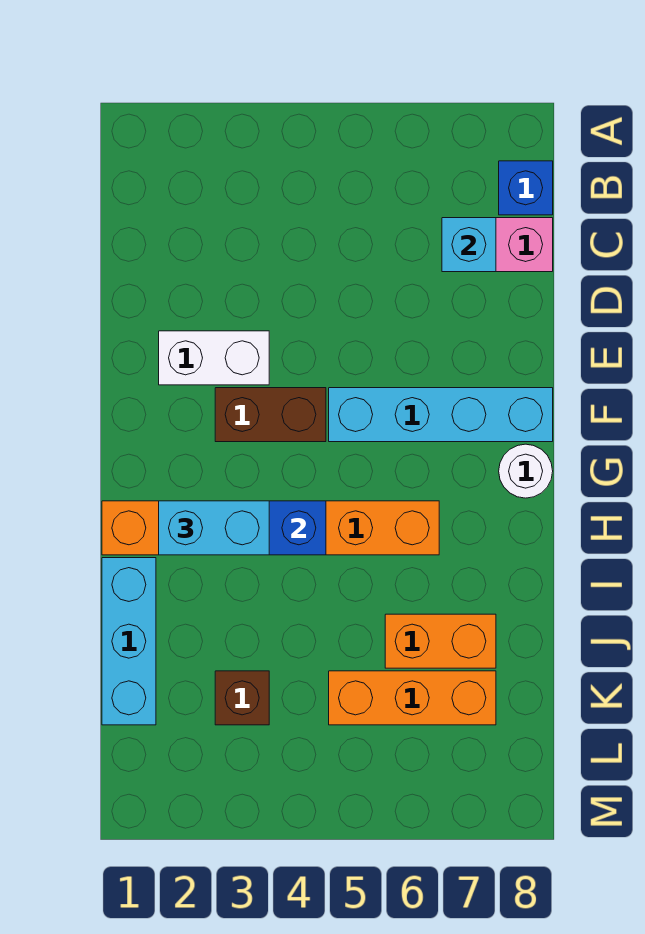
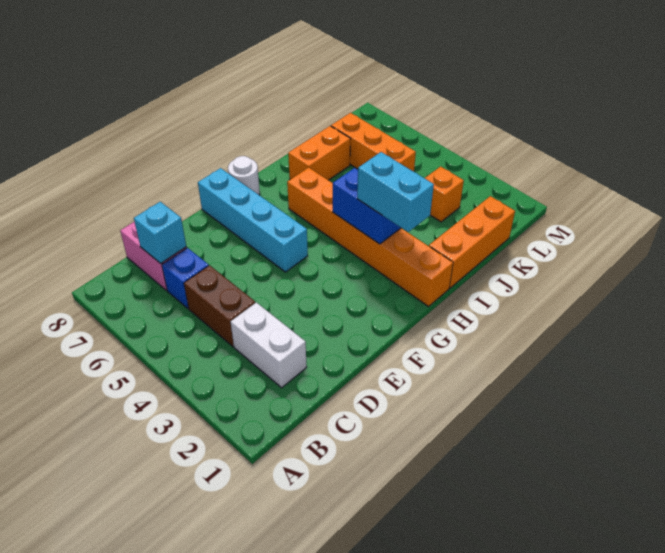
blue 1x1 brick [499,161,553,215] -> blue 1x1 brick moved to [162,248,209,308]
white 1x2 brick [159,331,269,385] -> white 1x2 brick moved to [231,302,307,388]
brown 1x2 brick [215,388,326,442] -> brown 1x2 brick moved to [184,265,255,346]
cyan 1x3 brick [102,558,156,725] -> orange 1x3 brick [429,196,515,288]
orange 1x2 brick [385,614,496,668] -> orange 1x2 brick turned to [288,126,351,180]
brown 1x1 brick [215,671,269,725] -> orange 1x1 brick [425,166,464,222]

